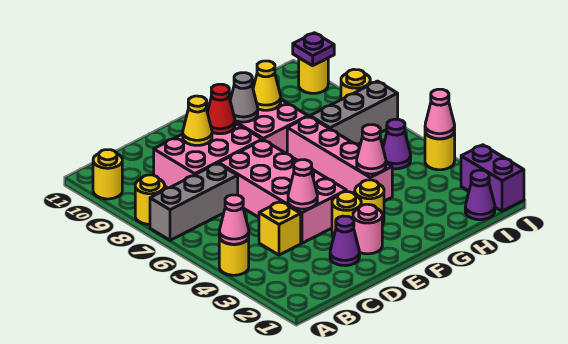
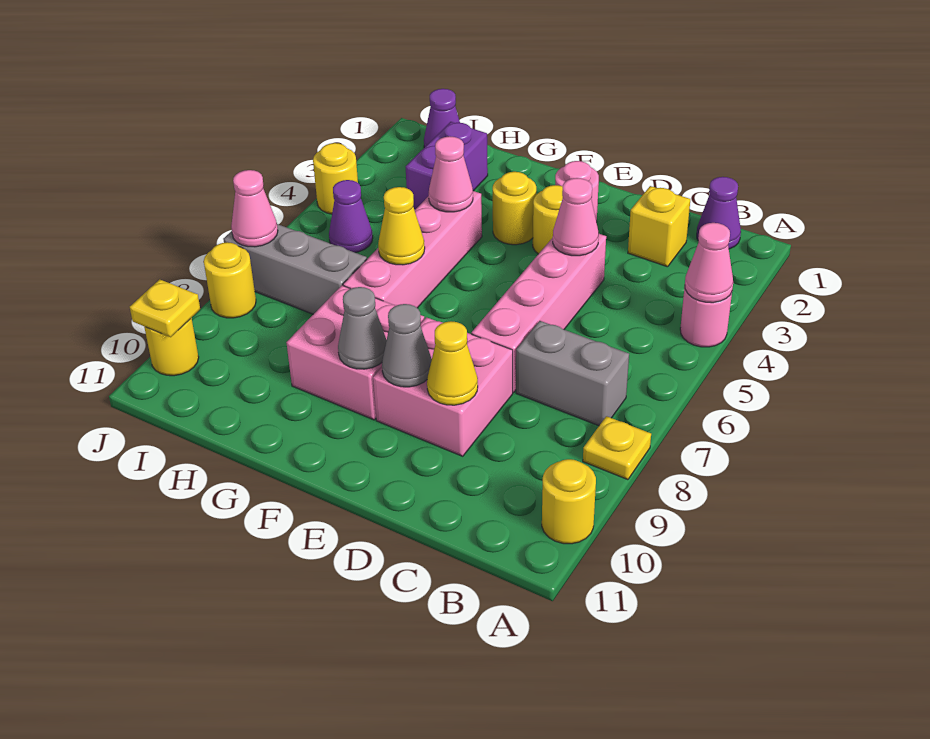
yellow 1x1 round brick [219,238,249,275] -> pink 1x1 round brick [680,287,732,347]
grey 1x3 brick [150,163,238,240] -> grey 1x2 brick [516,321,629,426]
yellow 1x1 round brick [135,175,165,224] -> yellow 1x1 plate [583,416,651,480]
yellow 1x1 brick [259,201,301,255] -> yellow 1x1 brick moved to [628,186,690,267]
pink 2x3 brick [154,123,262,188] -> pink 2x2 brick [373,317,513,456]
purple 1x1 cone [330,216,360,266] -> purple 1x1 cone moved to [697,177,741,249]
pink 2x4 brick [219,140,346,243] -> pink 1x4 brick [471,234,606,392]
red 1x1 cone [207,84,235,134] -> grey 1x1 cone [382,304,432,387]
yellow 1x1 cone [253,61,281,110] -> yellow 1x1 cone moved to [378,187,425,265]
purple 1x2 brick [461,145,524,211] -> purple 1x2 brick moved to [405,122,488,210]
pink 1x1 cone [425,89,455,139] -> pink 1x1 cone moved to [231,170,278,247]
purple 1x1 plate [293,33,334,66] -> yellow 1x1 plate [130,279,200,337]

